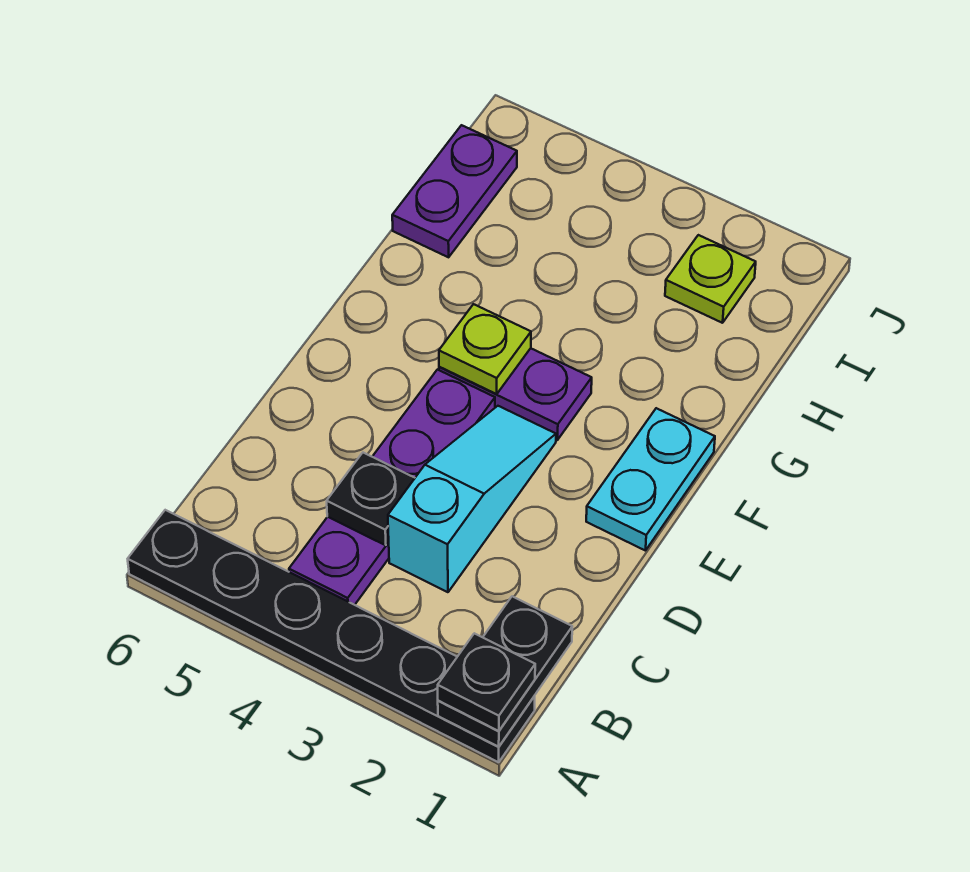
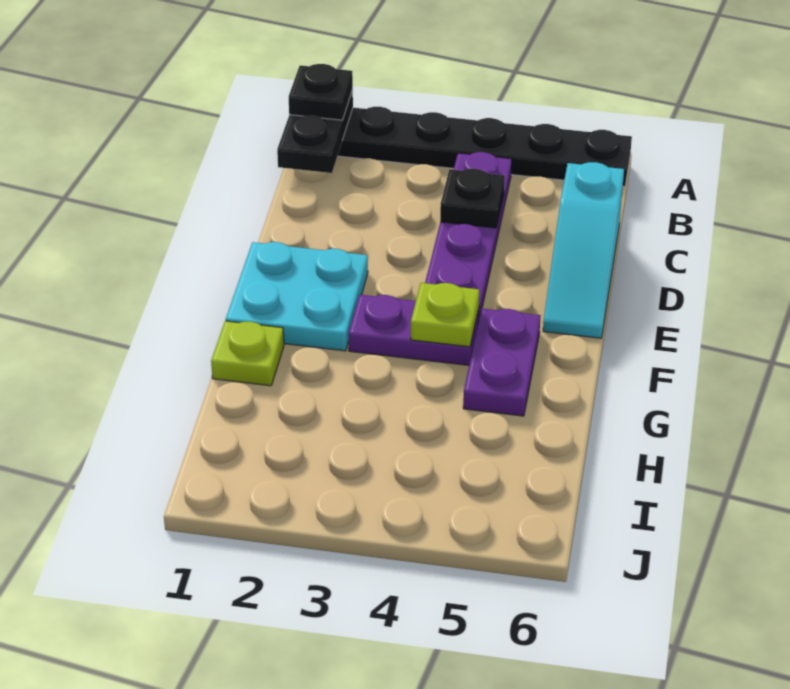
cyan 1x3 slope [388,406,556,592] -> cyan 1x3 slope moved to [543,162,624,338]
cyan 1x2 plate [586,408,715,551] -> cyan 2x2 plate [226,242,368,351]
purple 1x2 plate [392,125,517,257] -> purple 1x2 plate moved to [463,309,541,416]
lime 1x1 plate [665,235,756,323] -> lime 1x1 plate moved to [211,321,284,386]

